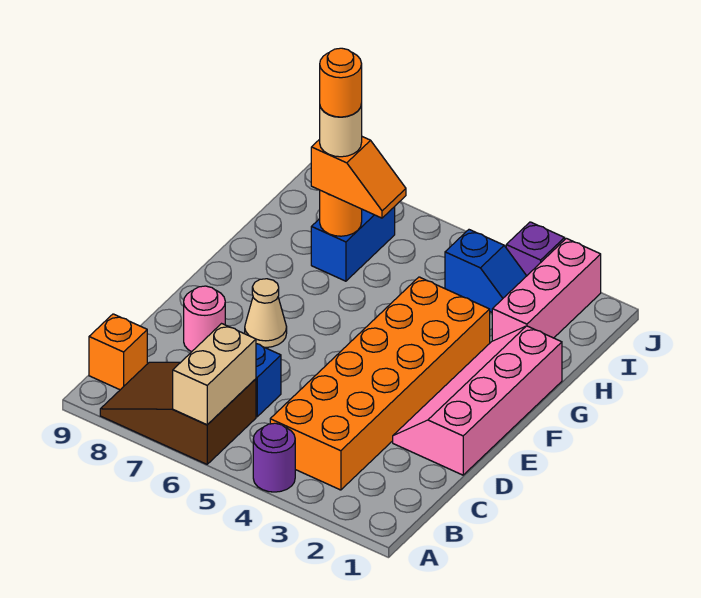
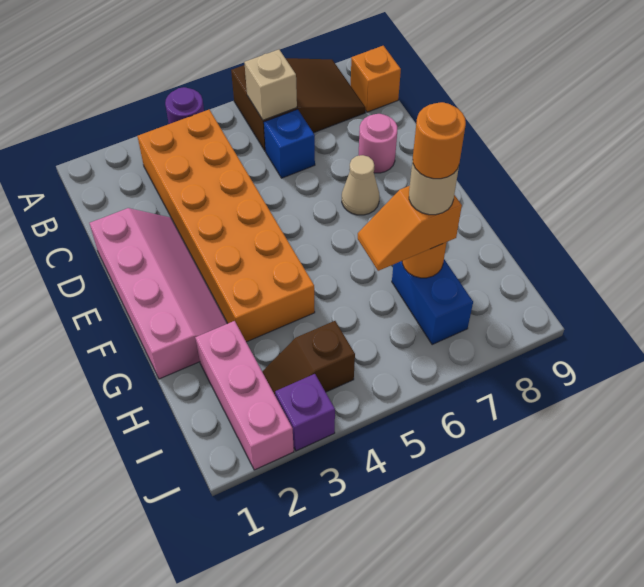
tan 1x2 brick [173,324,256,425] -> tan 1x1 brick [244,50,297,120]
blue 1x2 slope [445,230,526,312] -> brown 1x2 slope [262,321,355,395]

